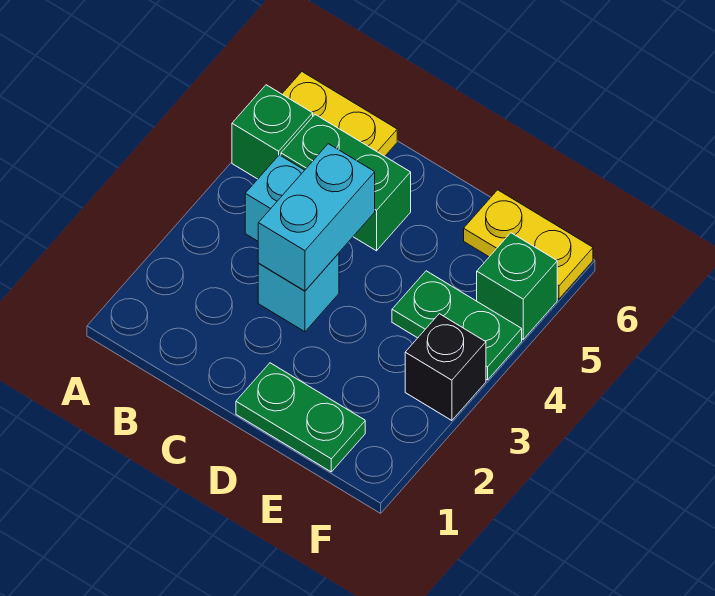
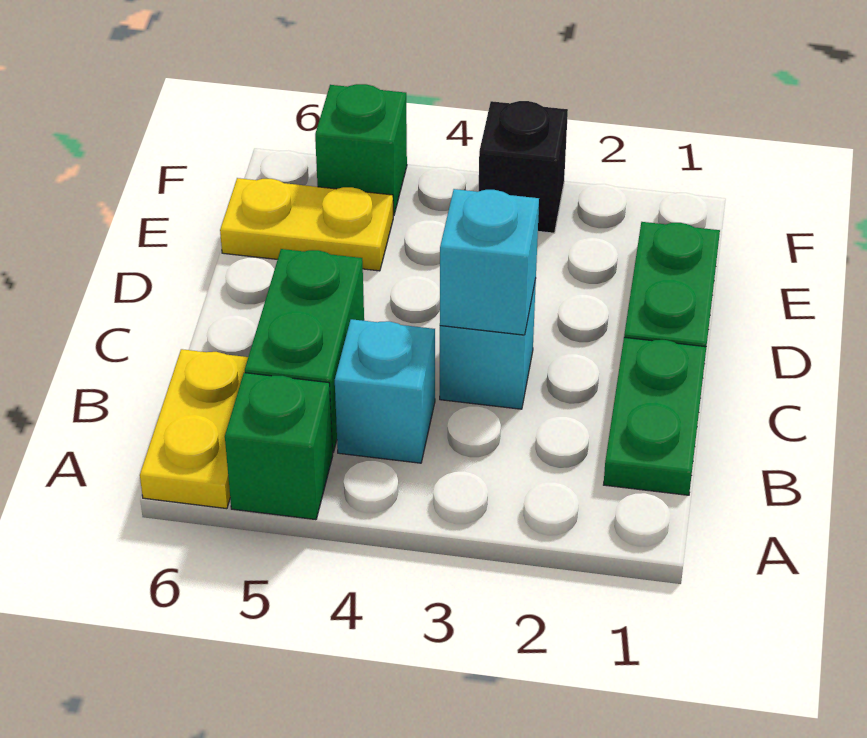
cyan 1x2 brick [258,144,375,291] -> cyan 1x1 brick [440,189,539,335]
green 1x2 plate [392,271,522,380] -> green 1x2 plate moved to [604,337,706,495]
yellow 1x2 plate [464,190,593,299] -> yellow 1x2 plate turned to [220,178,393,271]

